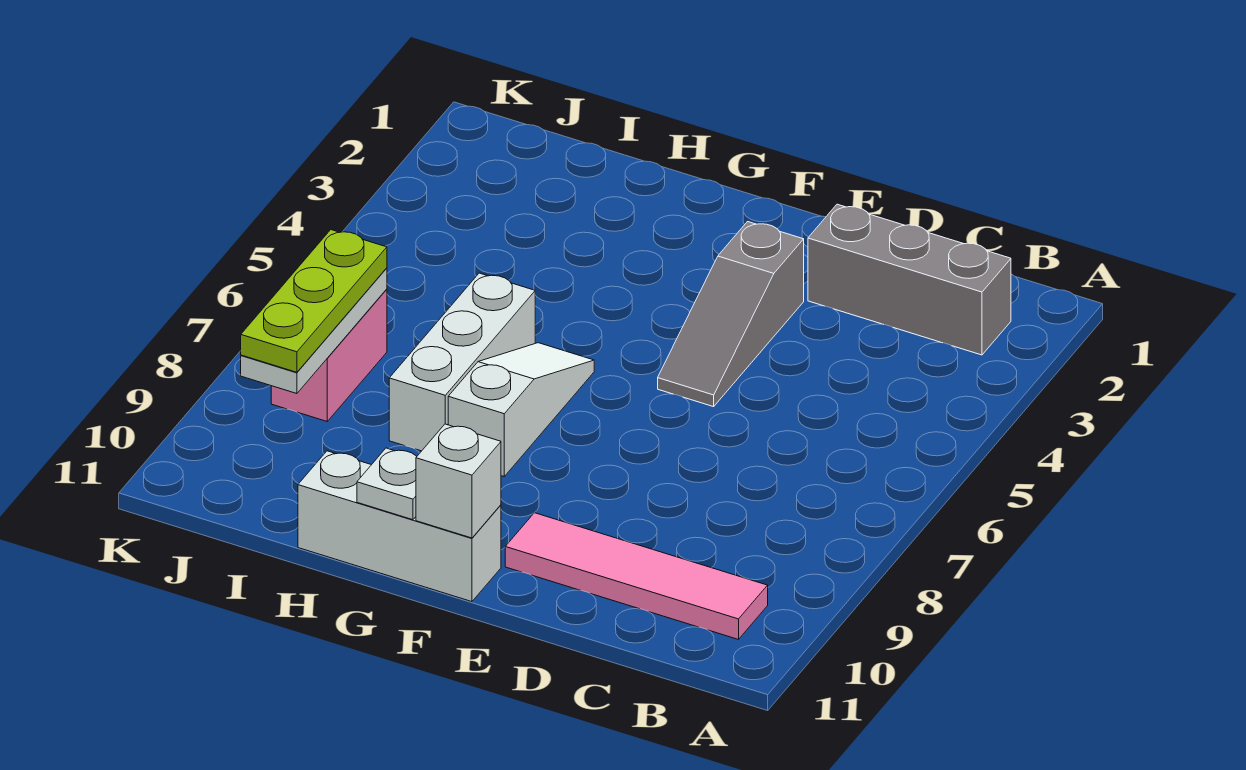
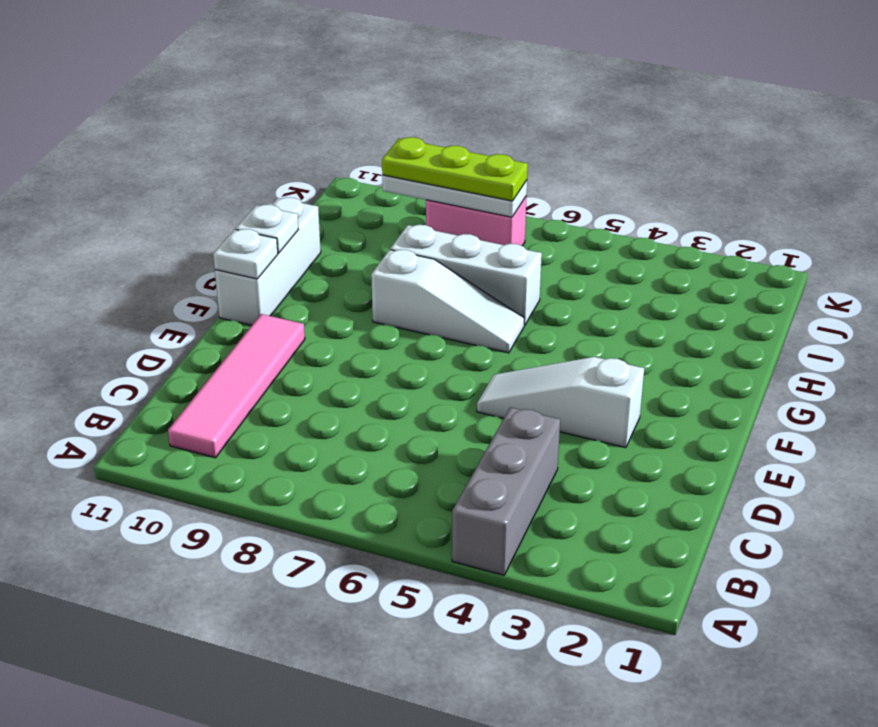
grey 1x3 brick [808,204,1011,355] -> grey 1x3 brick moved to [452,407,560,575]
grey 1x3 slope [658,222,804,407] -> white 1x3 slope [477,357,644,448]
white 1x1 brick [416,424,501,538] -> white 1x1 plate [213,229,278,279]

